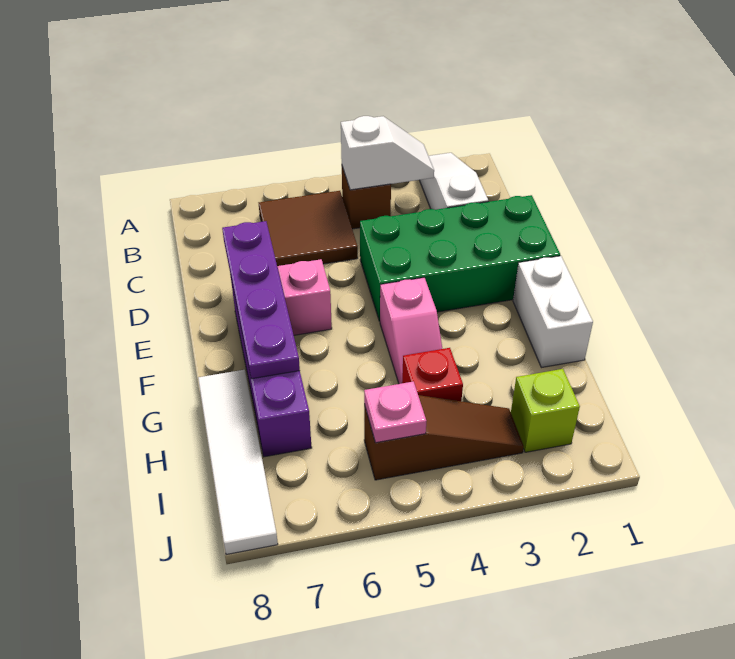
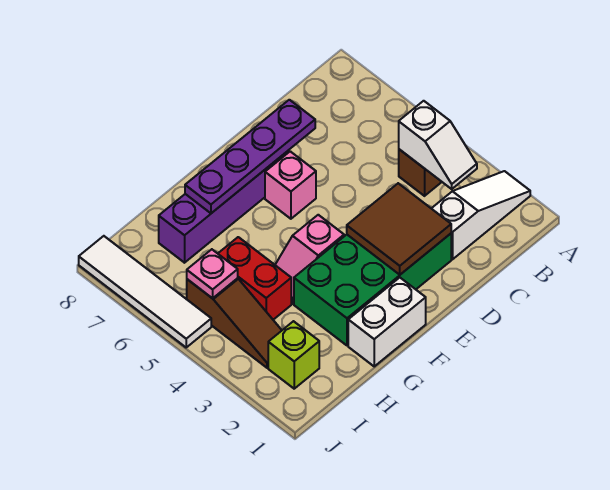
brown 2x2 tile [259,191,358,266] -> brown 2x2 tile moved to [347,183,451,275]
green 2x4 brick [360,195,560,321] -> green 2x4 brick turned to [294,234,451,345]
white 1x4 tile [198,370,278,555] -> white 1x4 tile turned to [79,236,211,347]
red 1x1 brick [402,348,463,401] -> red 1x2 brick [218,237,291,320]

